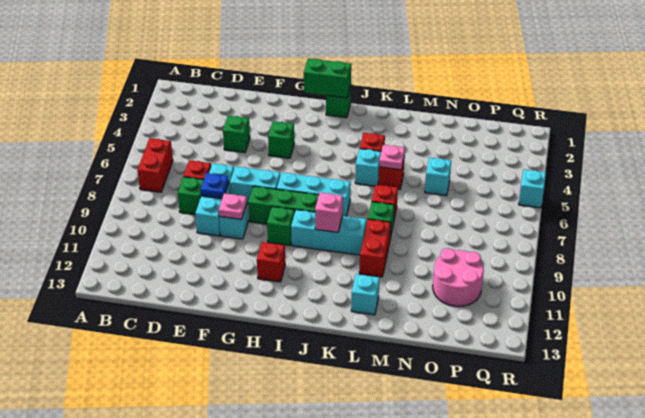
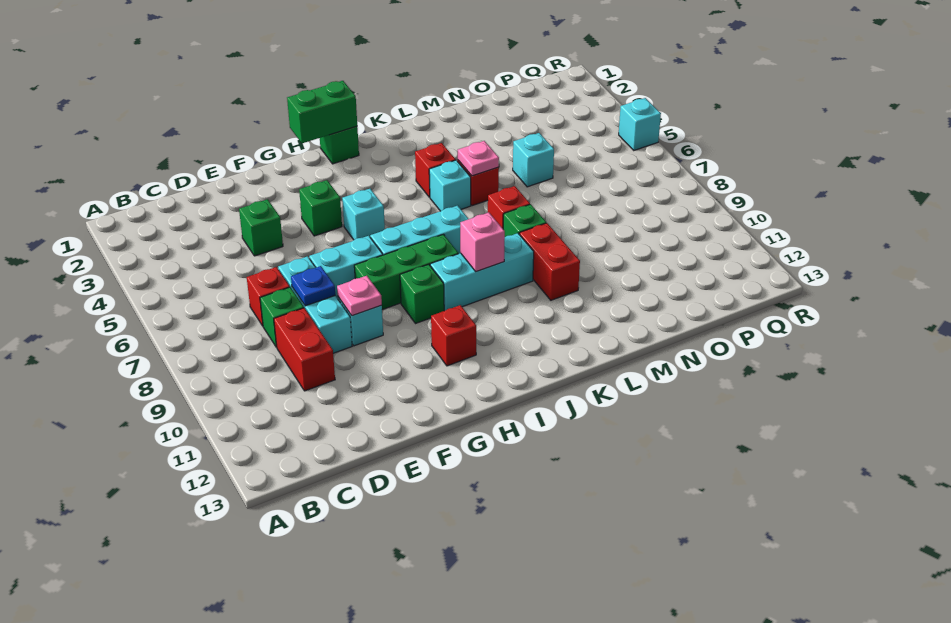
red 1x2 brick [137,138,173,192] -> red 1x2 brick moved to [274,308,335,391]
cyan 1x1 brick [351,274,379,315] -> cyan 1x1 brick moved to [342,189,385,240]
pink 2x2 round brick [433,248,484,307] -> none

